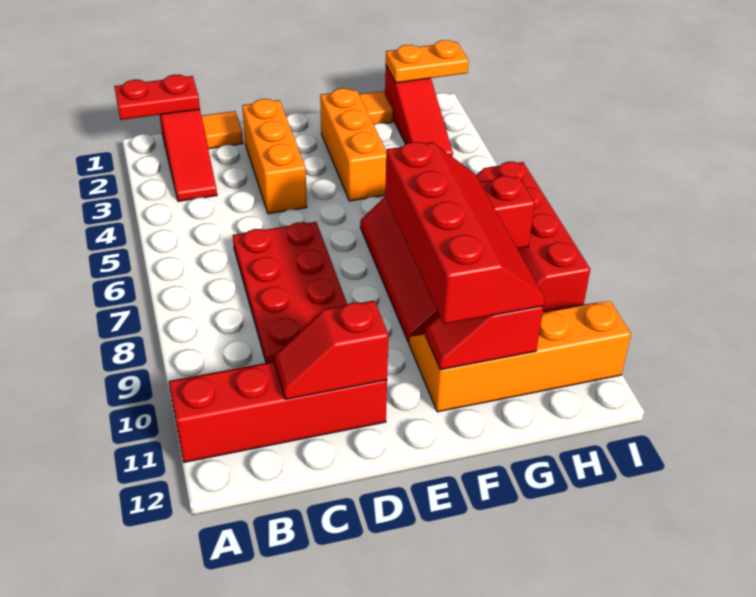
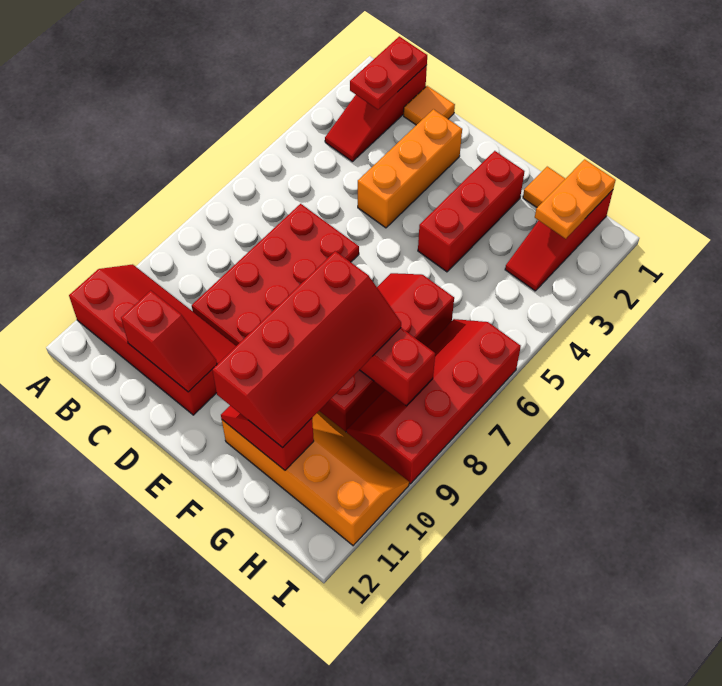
red 1x2 plate [114,75,200,120] -> red 1x2 plate turned to [350,36,427,110]
red 1x2 slope [274,300,389,399] -> red 1x2 slope turned to [121,291,217,392]
orange 1x3 brick [320,88,386,201] -> red 1x3 brick [418,151,525,272]
orange 1x2 plate [386,40,469,83] -> orange 1x2 plate turned to [535,159,616,239]

